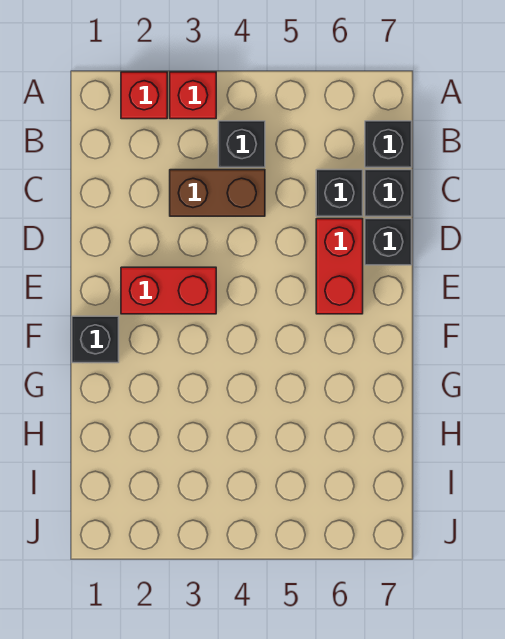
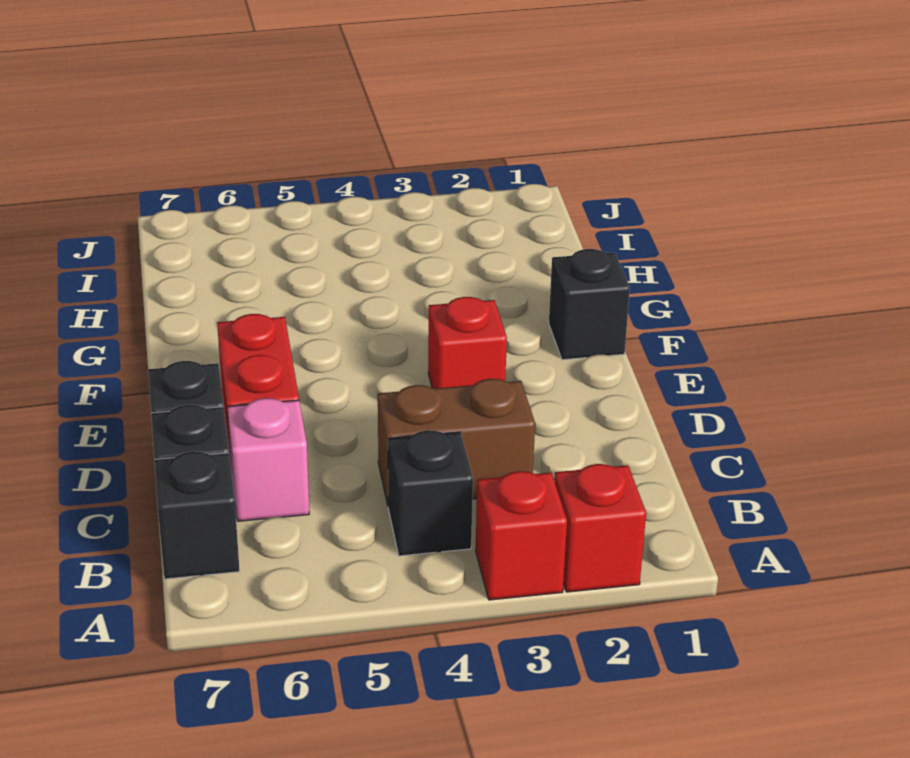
black 1x1 brick [316,170,363,216] -> pink 1x1 brick [227,398,309,521]
red 1x2 brick [121,267,216,314] -> red 1x1 brick [428,297,507,389]

